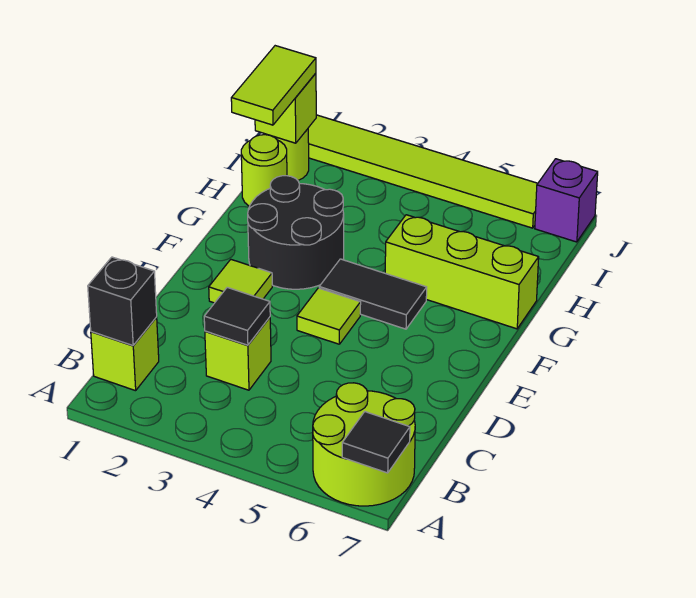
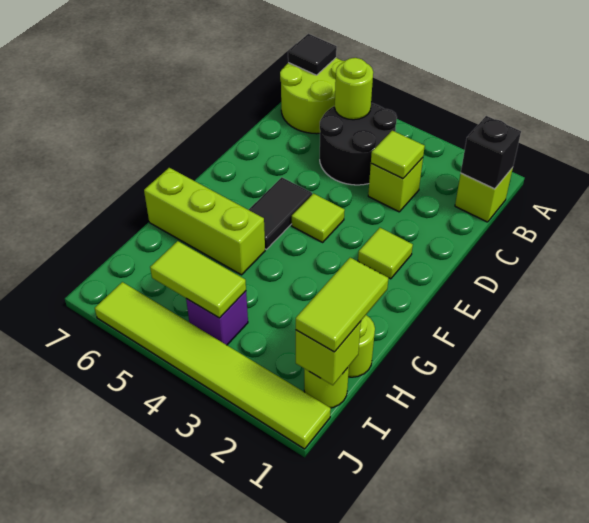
none -> lime 1x1 round brick [335,58,373,120]
black 1x1 tile [204,287,270,345] -> lime 1x1 tile [371,131,425,179]
black 2x2 round brick [248,176,344,289] -> black 2x2 round brick moved to [320,103,397,185]
black 1x2 tile [319,259,427,329] -> black 1x2 tile turned to [249,177,312,249]
none -> lime 1x2 tile [150,241,246,318]
purple 1x1 brick [535,159,598,242] -> purple 1x1 brick moved to [186,291,248,345]

